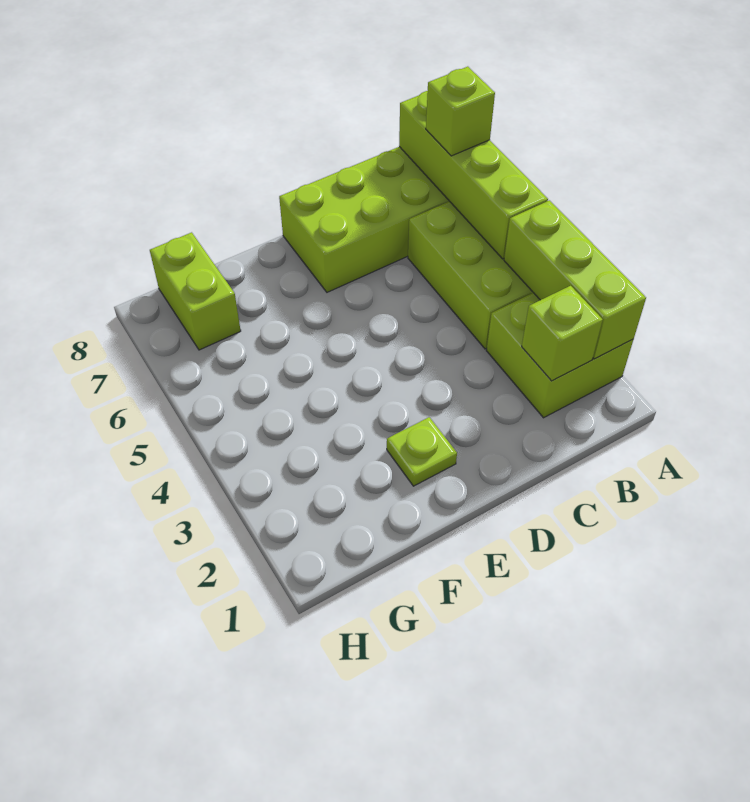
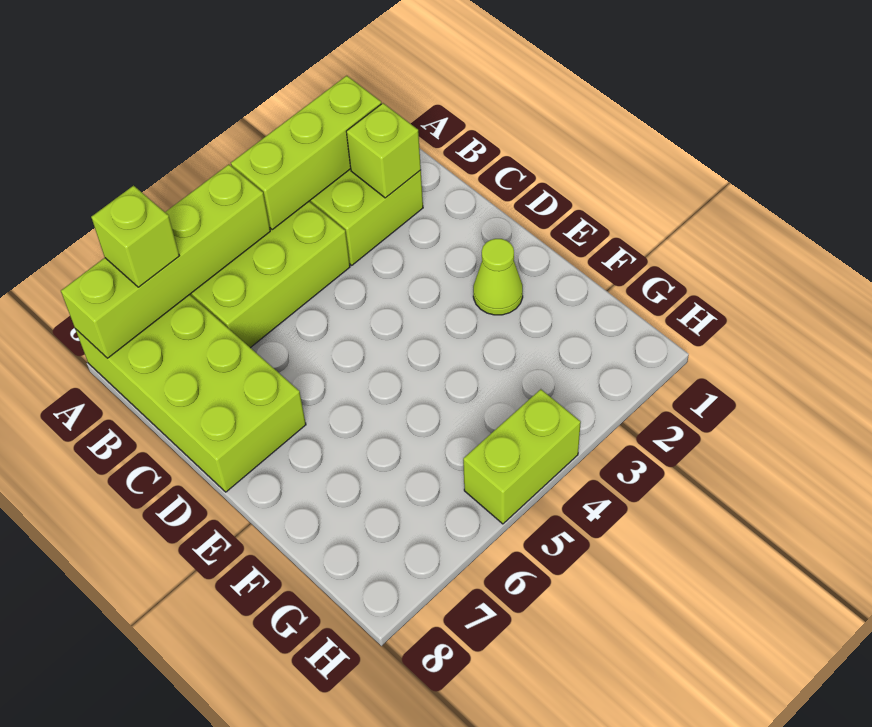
lime 1x1 plate [387,417,457,486] -> lime 1x1 cone [473,239,523,315]
lime 1x2 brick [150,232,241,350] -> lime 1x2 brick moved to [463,389,581,524]

